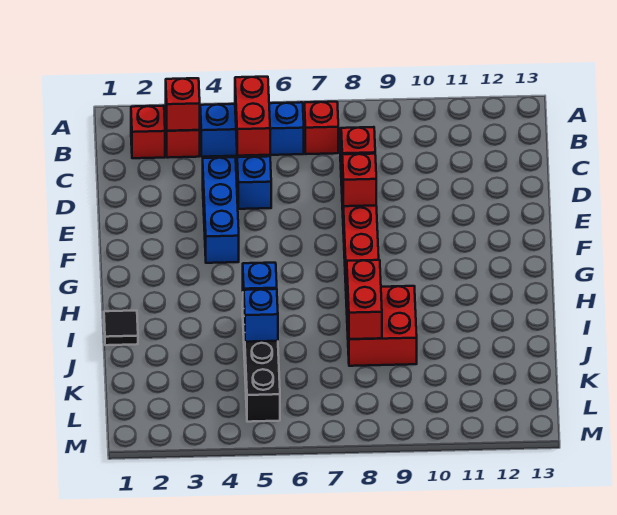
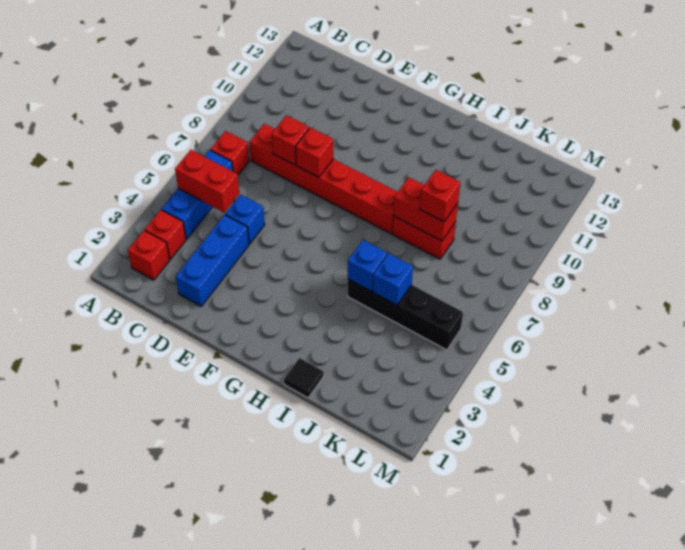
red 1x1 brick [166,78,200,131] -> red 1x1 brick moved to [420,170,460,222]
blue 1x3 brick [203,157,239,263] -> blue 1x3 brick turned to [176,215,249,306]
red 2x2 brick [347,286,417,366] -> red 1x2 brick [392,216,456,259]

